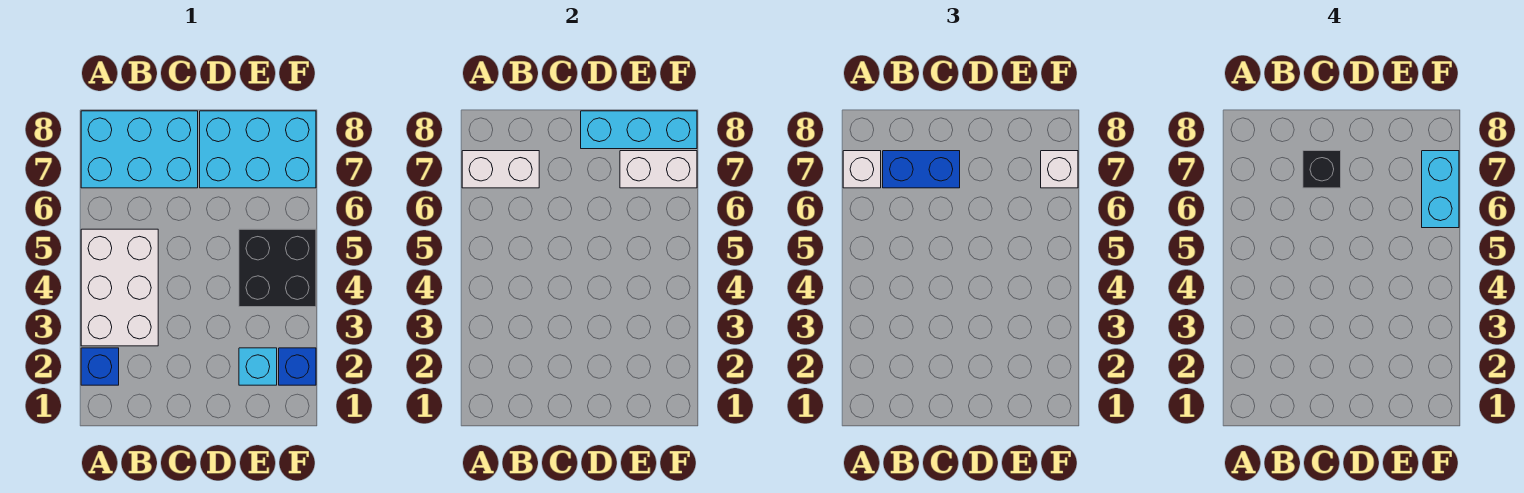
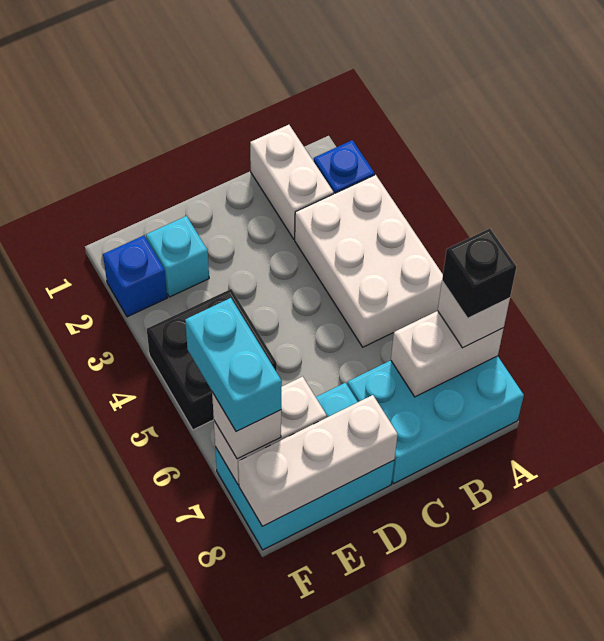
none -> white 1x2 brick [250,125,334,239]
blue 1x2 brick [883,151,960,188] -> none
black 1x1 brick [1303,151,1341,188] -> black 1x1 brick moved to [442,228,516,318]
cyan 1x3 brick [581,111,697,149] -> white 1x3 brick [238,395,398,526]

